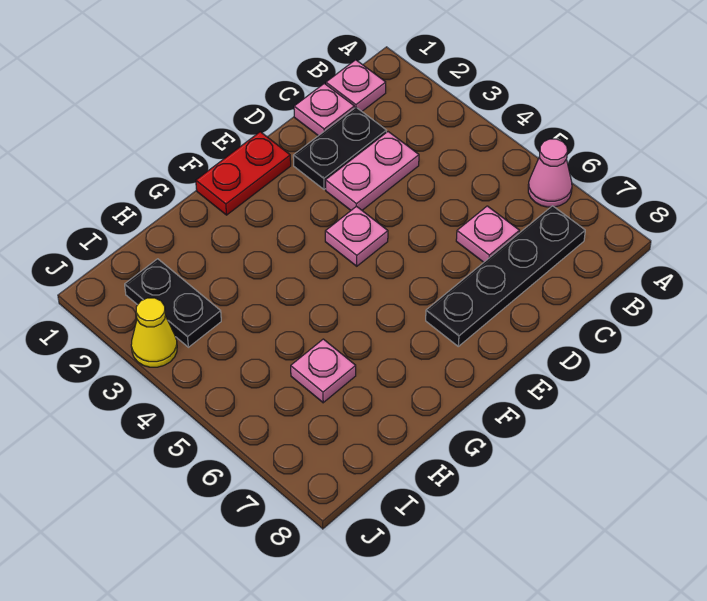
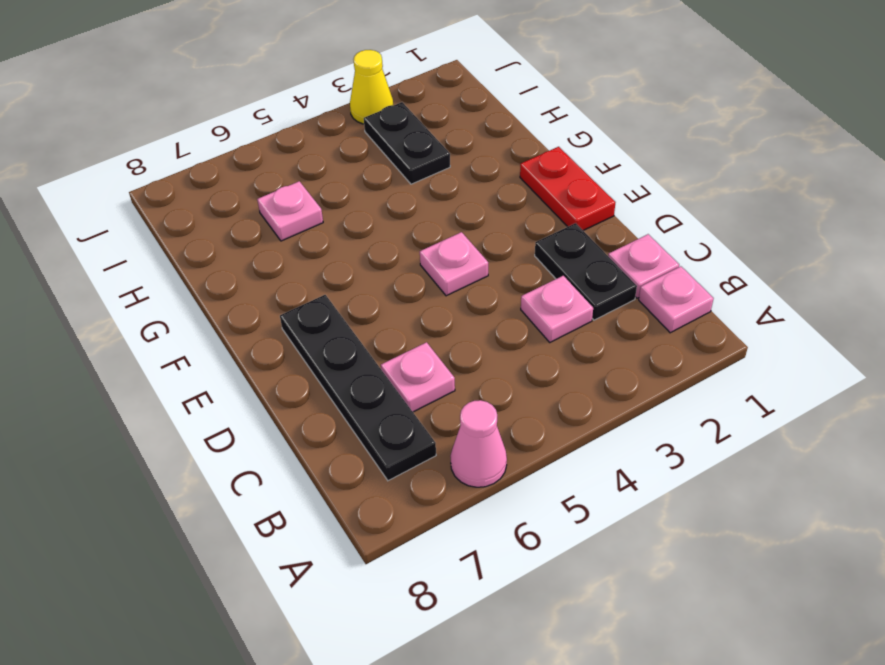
pink 1x2 plate [326,132,419,210] -> pink 1x1 plate [521,276,593,342]
black 1x2 plate [125,259,221,347] -> black 1x2 plate turned to [364,102,450,184]

